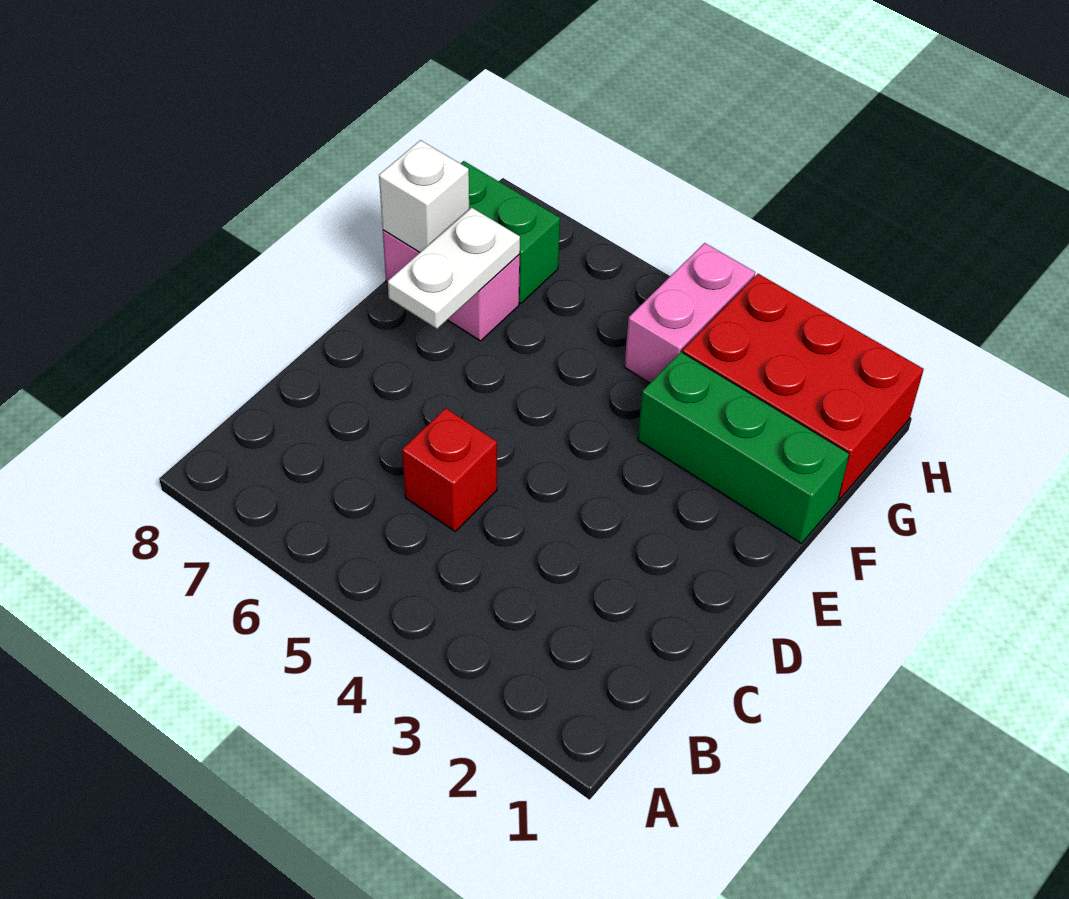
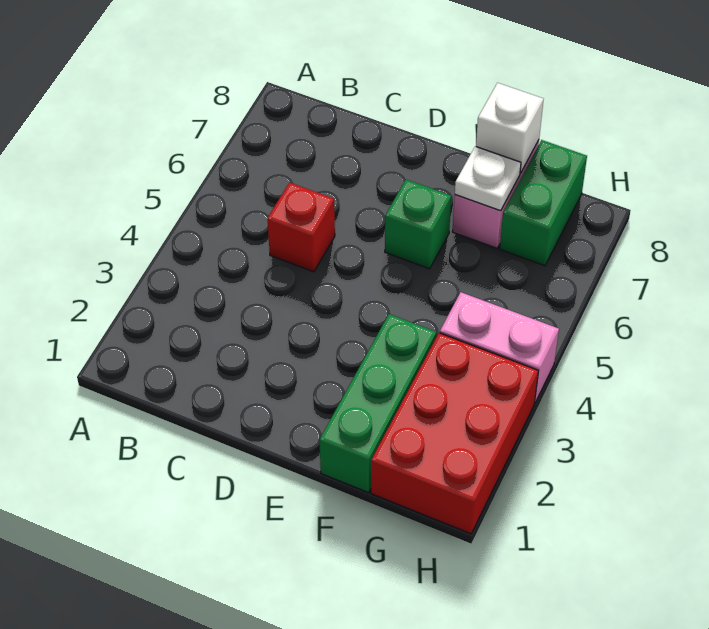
none -> green 1x1 brick [385,180,451,269]
white 1x2 plate [388,208,520,329] -> white 1x1 plate [455,146,521,211]

